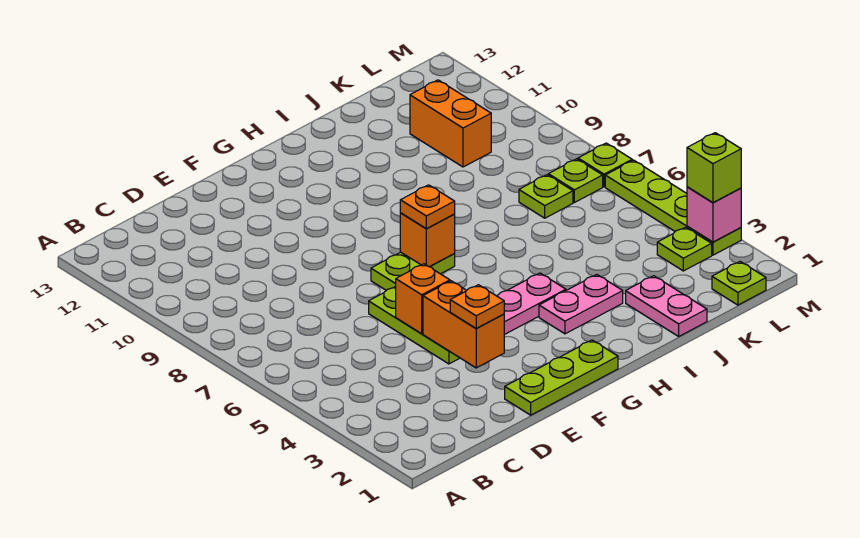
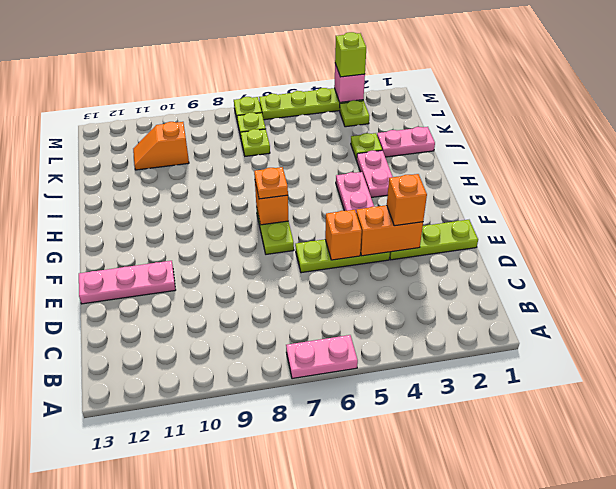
none -> pink 1x2 plate [286,335,358,379]
lime 1x3 plate [505,340,618,415] -> lime 1x3 plate turned to [390,220,478,260]
orange 1x1 plate [450,285,504,328] -> orange 1x1 brick [387,174,427,226]
none -> pink 1x3 plate [79,261,175,304]
orange 1x2 brick [410,80,491,167] -> orange 1x2 slope [133,122,189,170]
lime 1x1 plate [712,262,766,305] -> lime 1x1 plate moved to [351,133,382,160]

